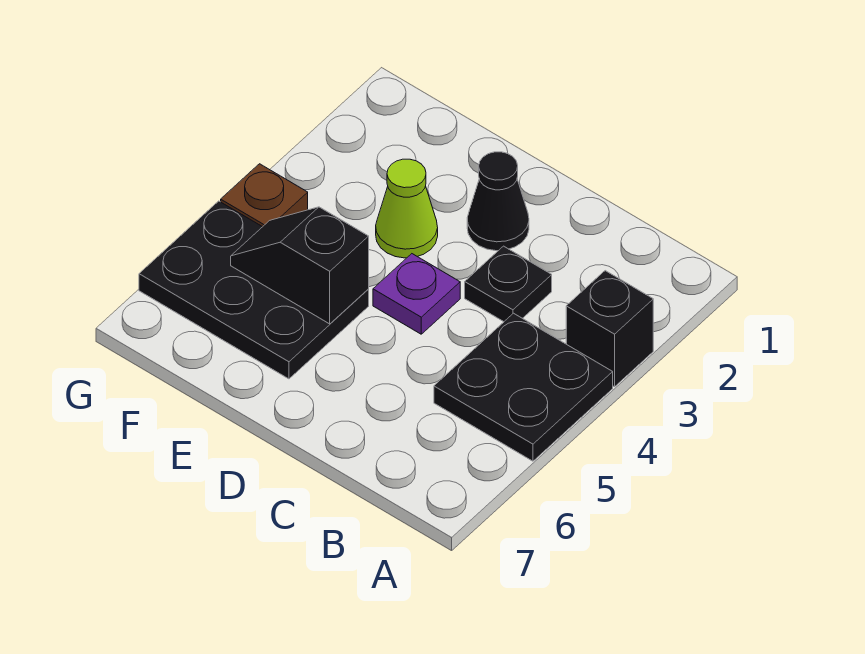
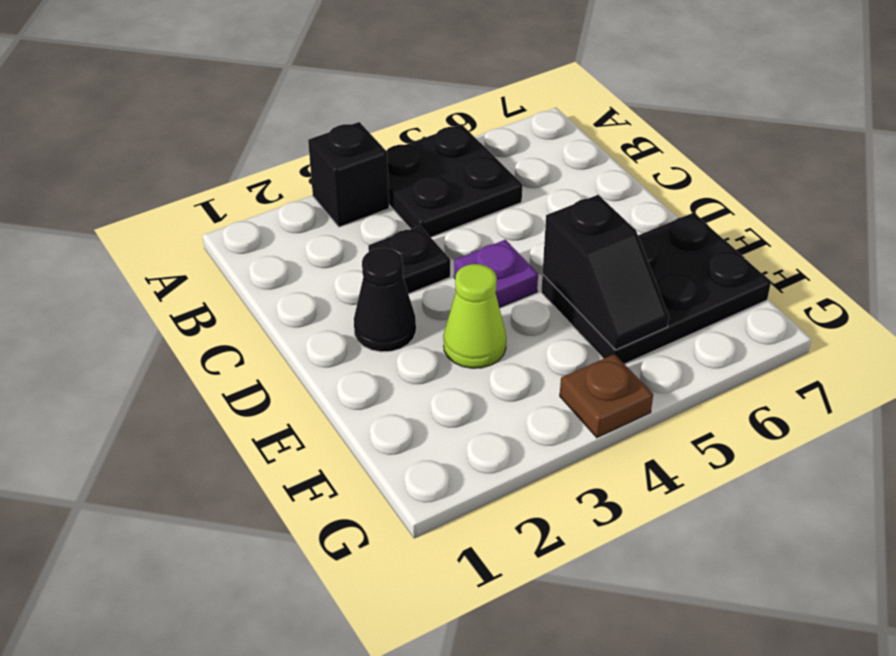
black 2x3 plate [139,201,369,379] -> black 2x3 plate turned to [541,213,771,364]

